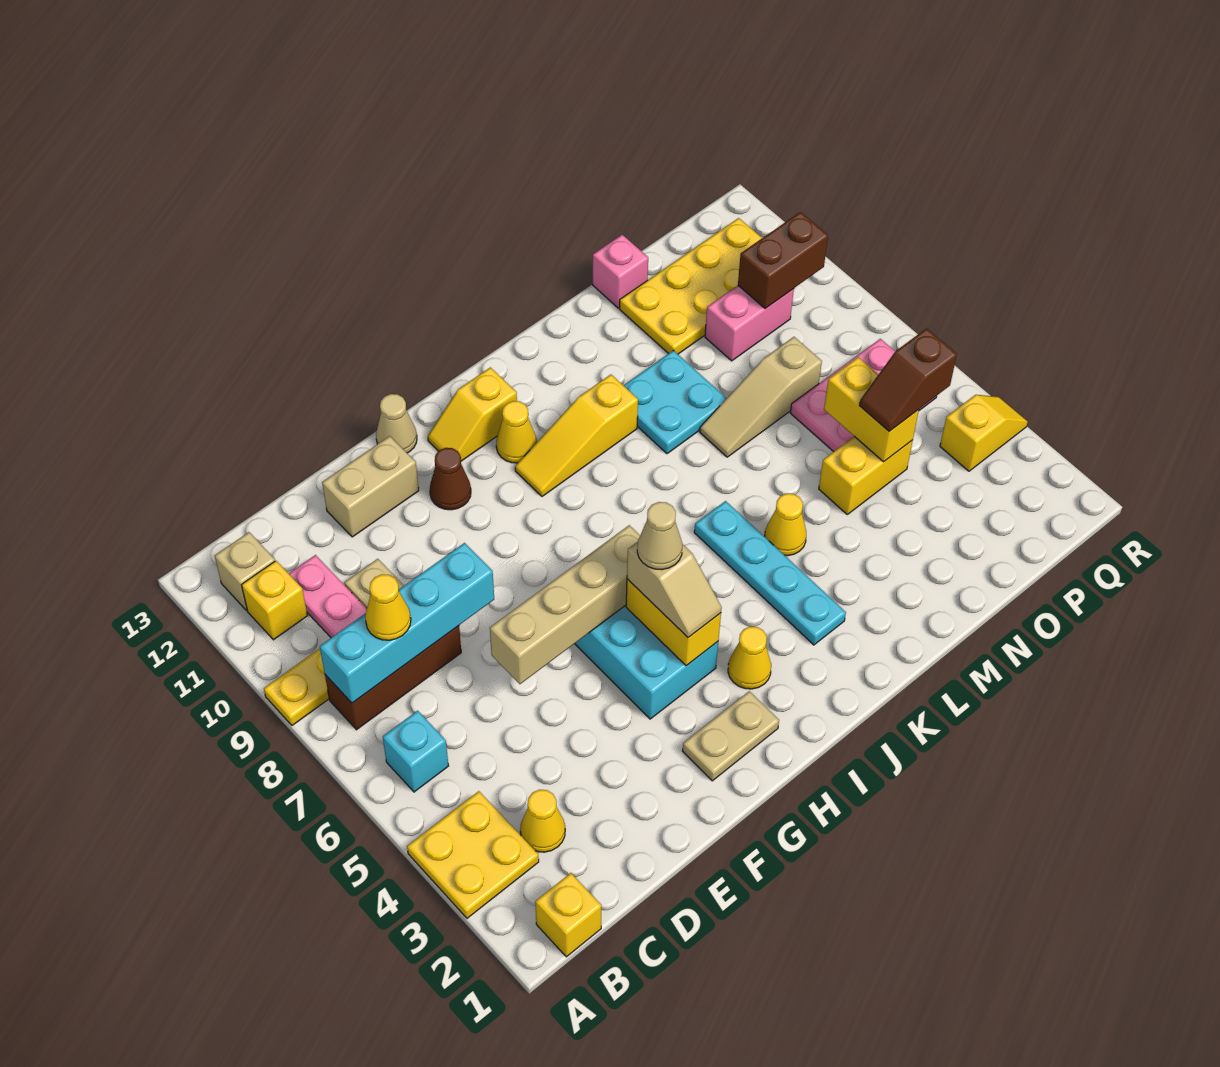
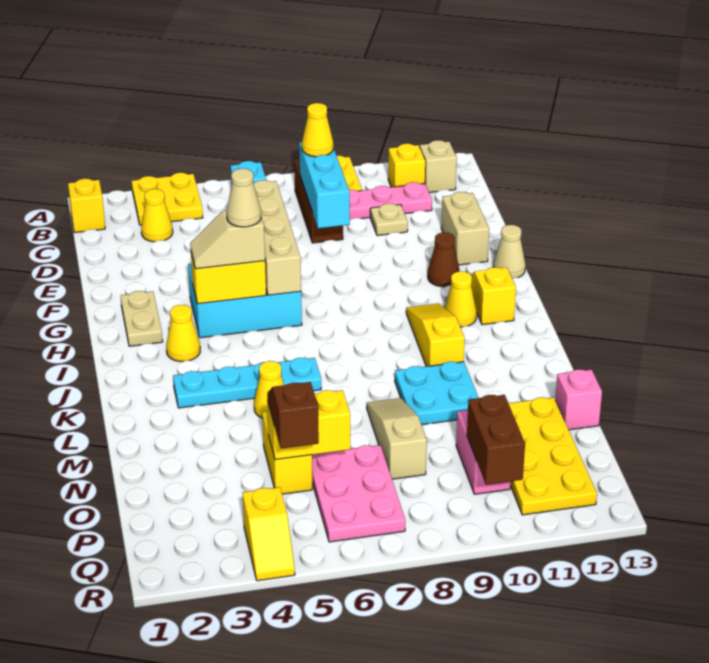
cyan 1x4 brick [320,543,494,703] -> cyan 1x3 brick [299,142,350,228]

